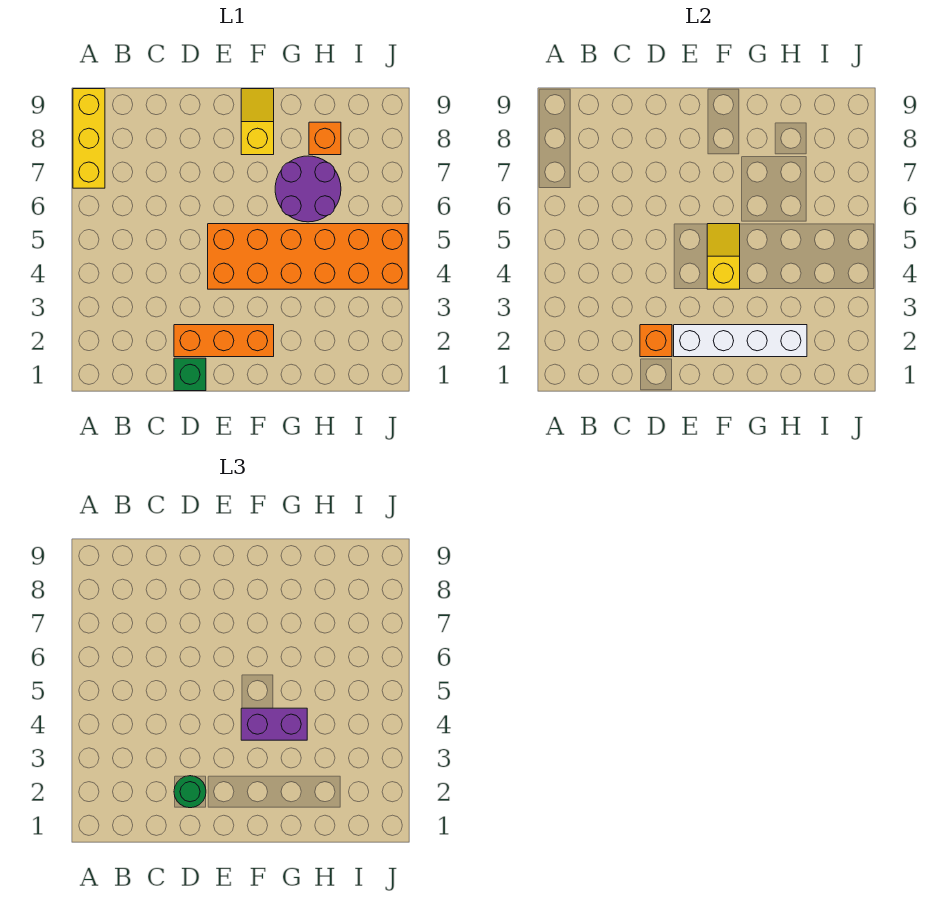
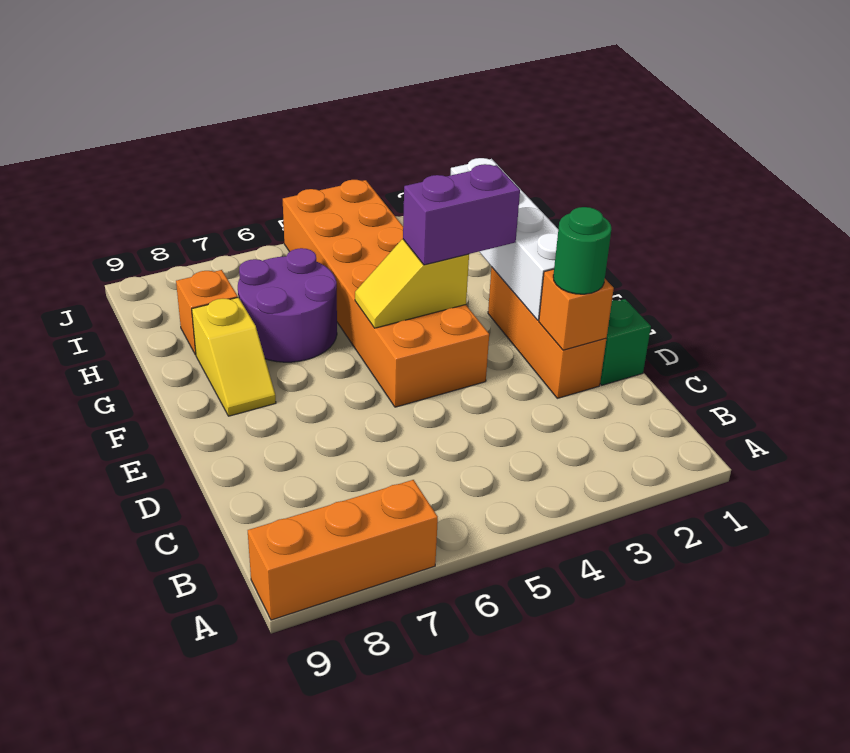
yellow 1x3 brick [73,89,105,188] -> orange 1x3 brick [248,480,438,620]
purple 1x2 brick [241,708,307,740] -> purple 1x2 brick turned to [403,164,520,265]
yellow 1x2 slope [241,89,274,155] -> yellow 1x2 slope turned to [192,297,276,416]

